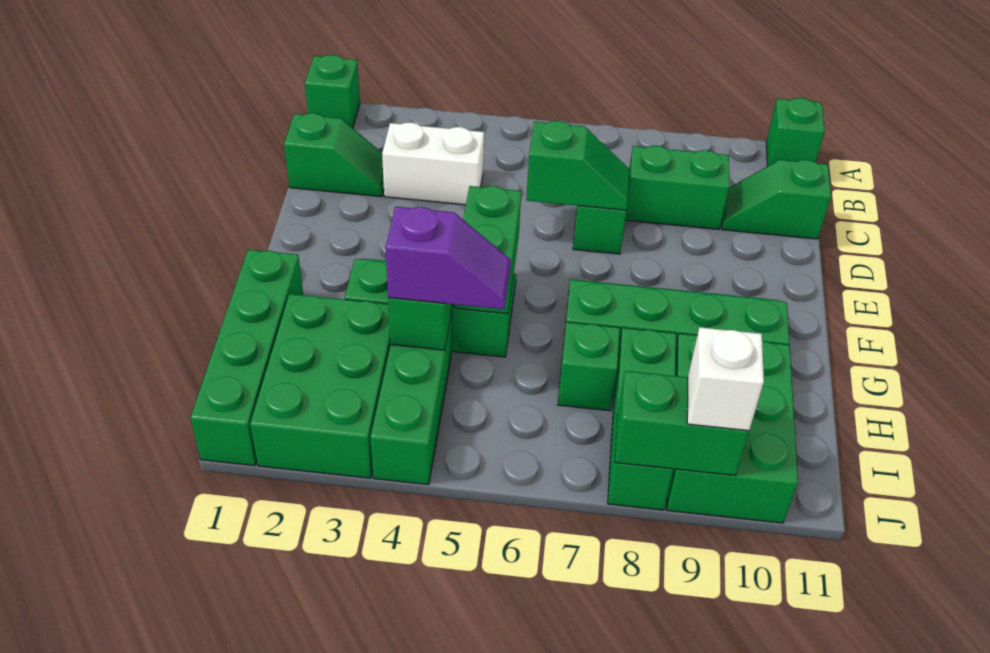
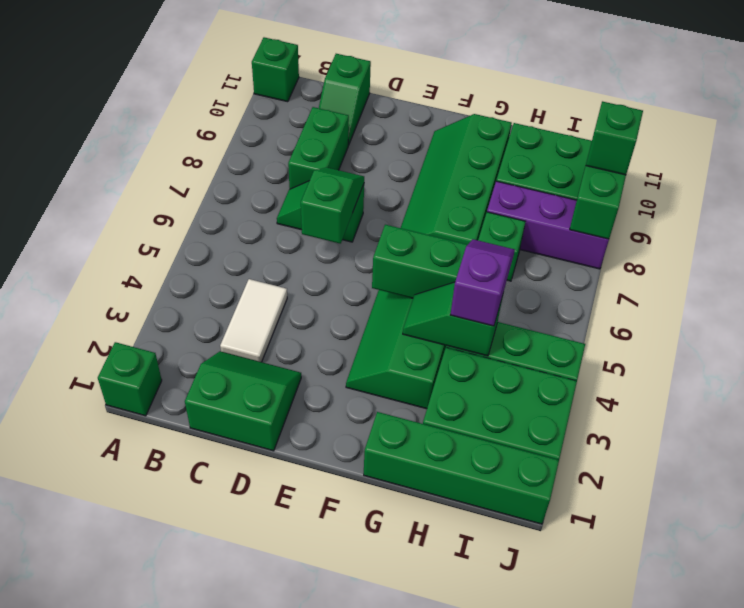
green 1x2 slope [284,113,384,197] -> green 2x2 slope [185,351,301,451]
white 1x2 brick [382,122,484,205] -> white 1x2 tile [220,279,287,362]
green 1x3 brick [608,328,676,510] -> purple 1x3 brick [487,181,609,269]
white 1x1 brick [687,327,764,431] -> green 1x1 brick [586,101,643,175]

